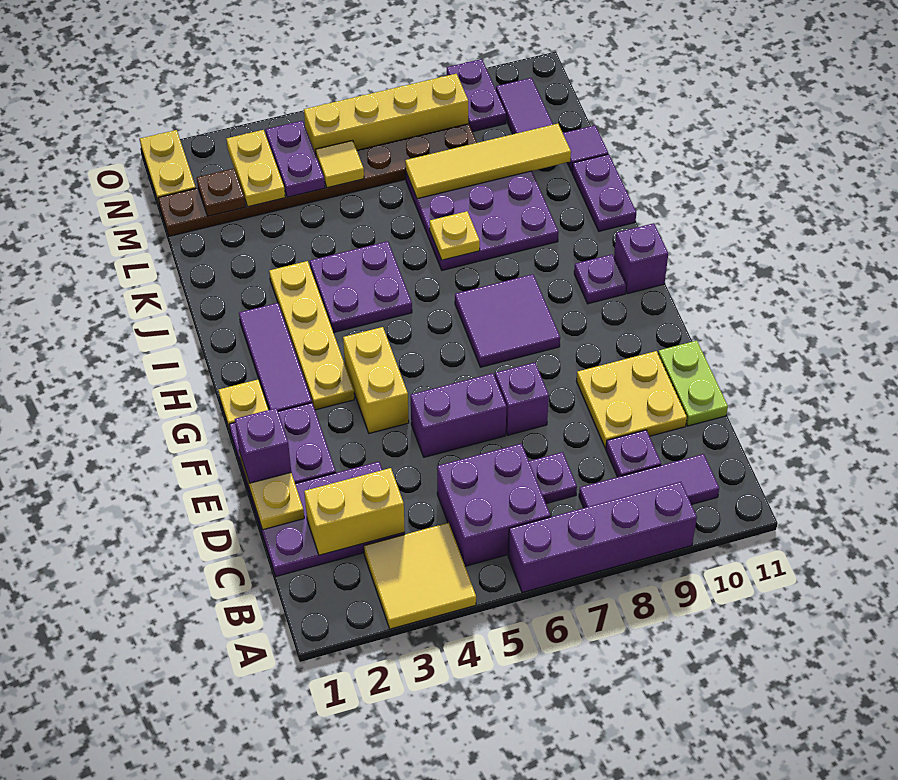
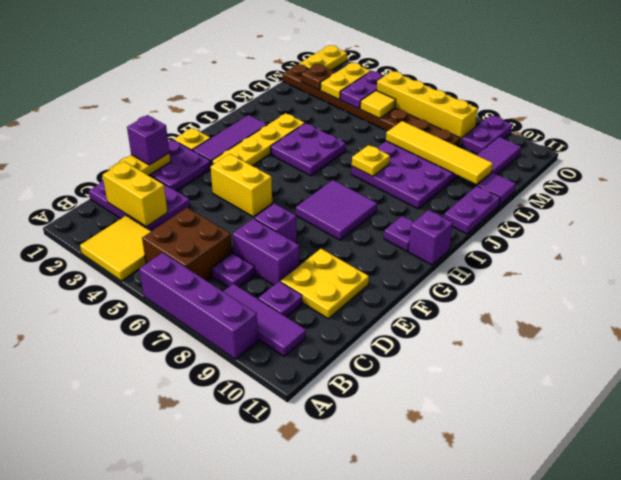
purple 2x2 brick [437,444,550,566] -> brown 2x2 brick [142,208,232,280]
lime 1x2 plate [658,341,728,426] -> none
purple 1x2 brick [411,373,507,457] -> purple 1x2 brick moved to [233,219,299,285]
yellow 1x2 brick [343,327,409,433] -> yellow 1x2 brick turned to [211,154,272,217]

